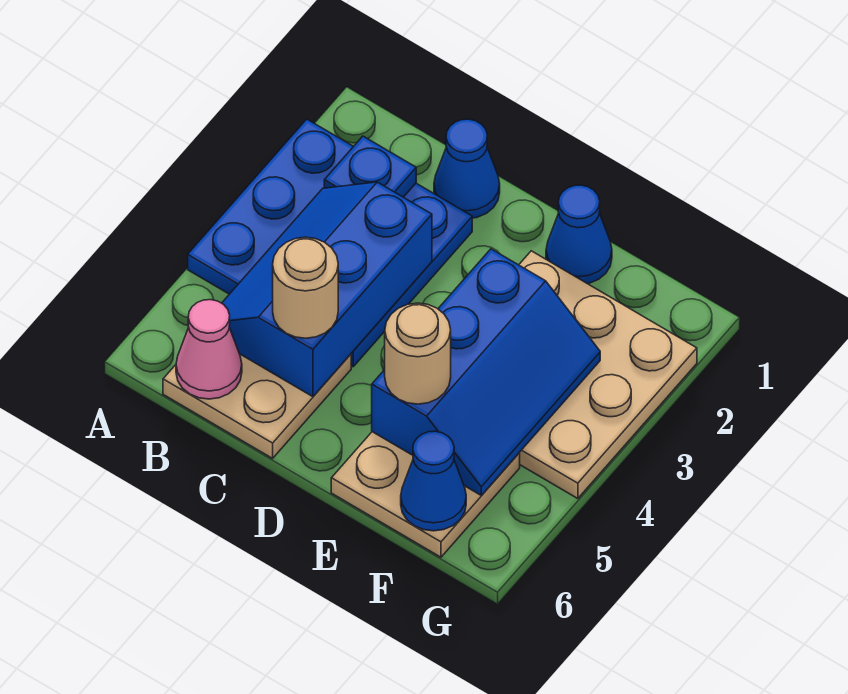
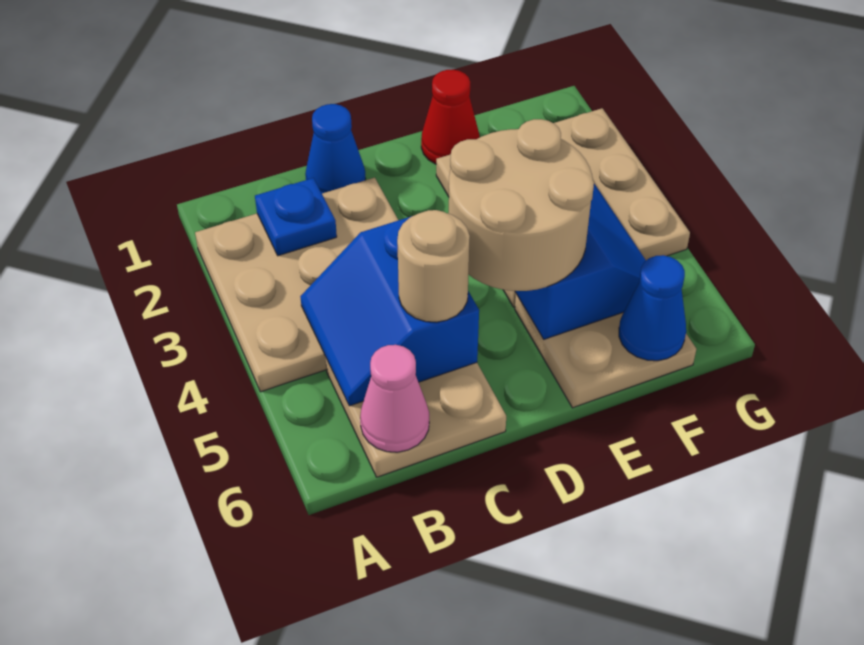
blue 3x3 plate [188,119,472,367] -> tan 3x3 plate [195,178,398,392]
blue 2x3 slope [222,182,432,397] -> blue 2x2 slope [300,216,479,406]
blue 1x1 cone [546,185,612,284] -> red 1x1 cone [421,70,480,164]
tan 1x1 round brick [385,303,451,404] -> tan 2x2 round brick [449,119,594,291]

